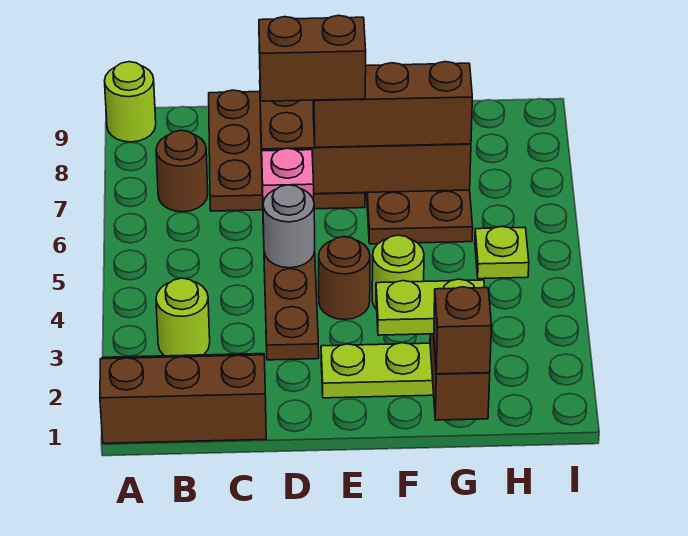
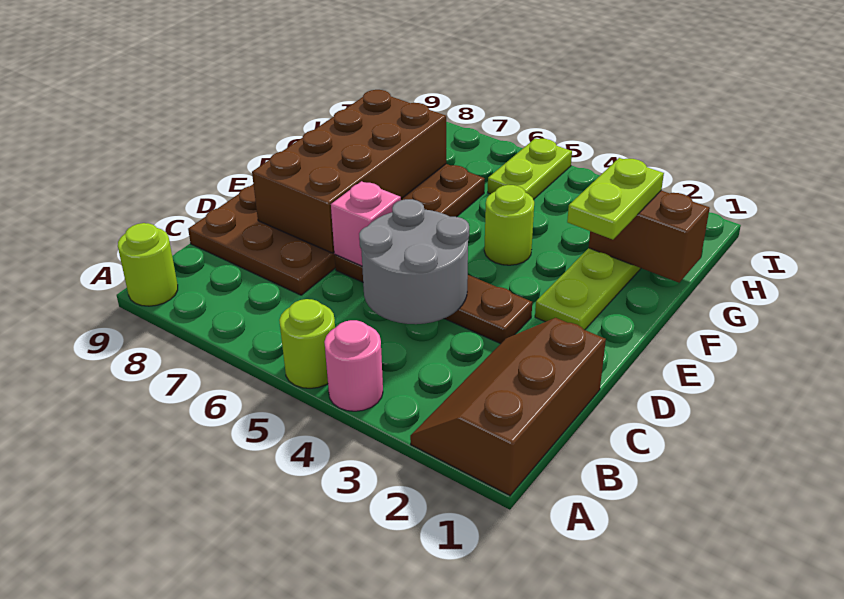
none -> pink 1x1 round brick [324,320,383,411]
lime 1x1 round brick [156,278,210,356] -> lime 1x1 round brick moved to [279,299,335,388]
brown 1x1 round brick [156,130,208,212] -> none
grey 1x1 round brick [263,185,315,268] -> grey 2x2 round brick [359,199,469,324]
brown 1x2 brick [259,15,366,101] -> none
brown 1x1 round brick [319,237,370,320] -> none
brown 1x3 brick [313,62,472,147] -> none
brown 1x1 brick [434,287,491,374] -> none
lime 1x1 plate [475,226,529,279] -> lime 1x2 plate [488,138,572,200]

